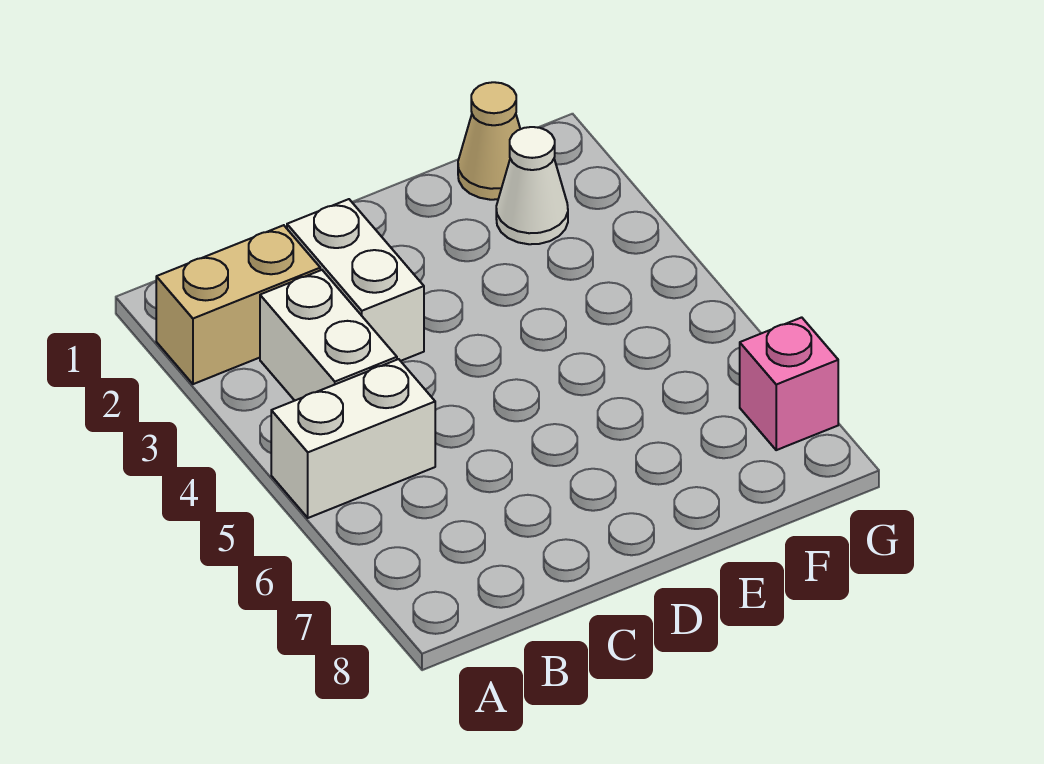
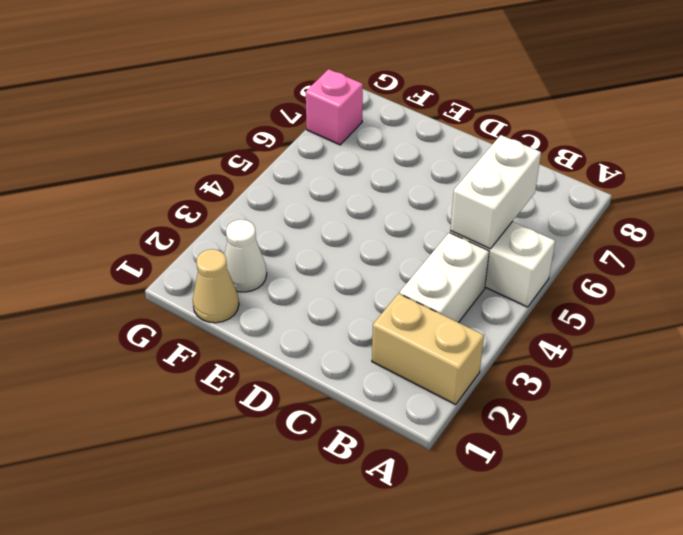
white 1x2 brick [287,199,424,361] -> white 1x2 brick moved to [450,135,541,249]

